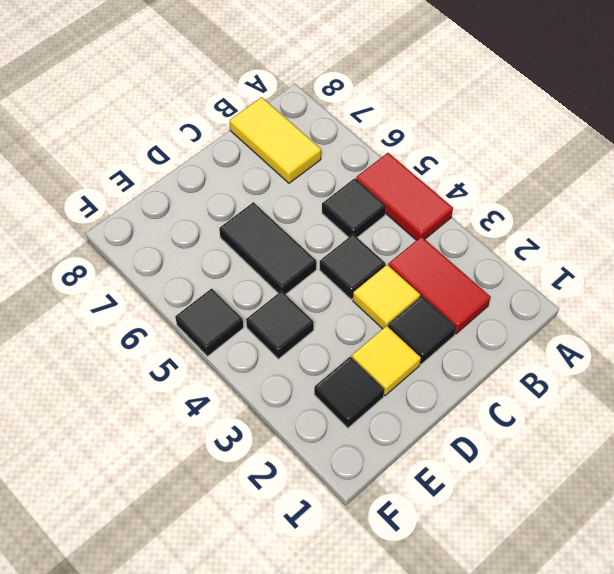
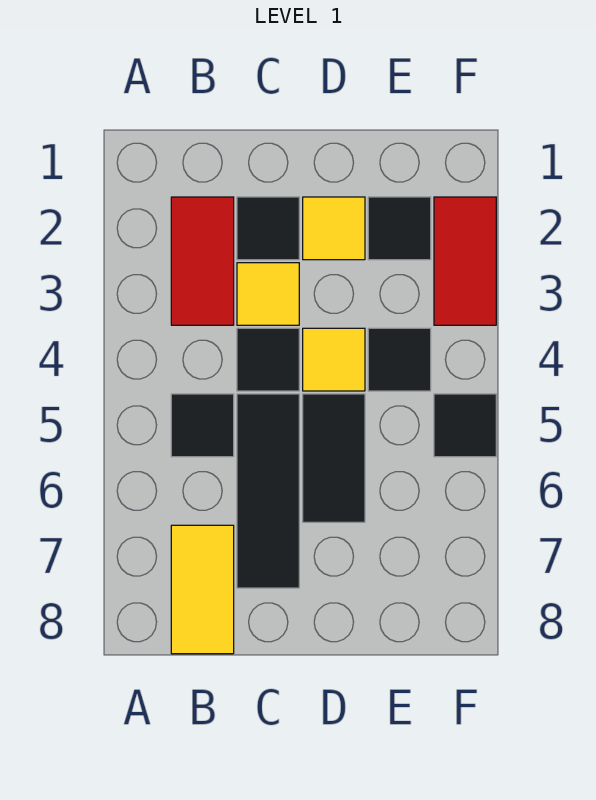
red 1x2 tile [356,153,453,240] -> red 1x2 tile moved to [434,197,496,325]
none -> black 1x3 tile [237,394,299,588]
none -> yellow 1x1 tile [303,328,365,391]

